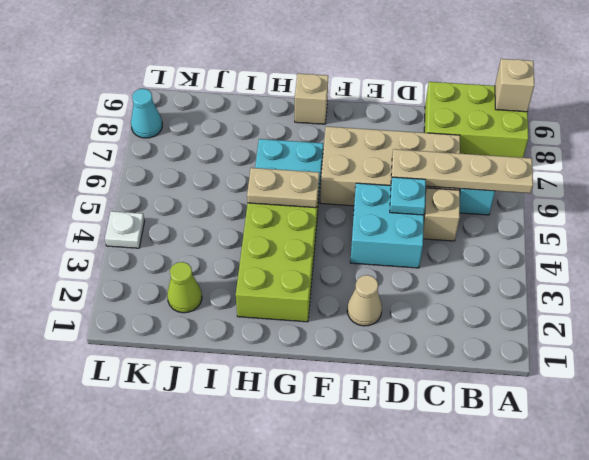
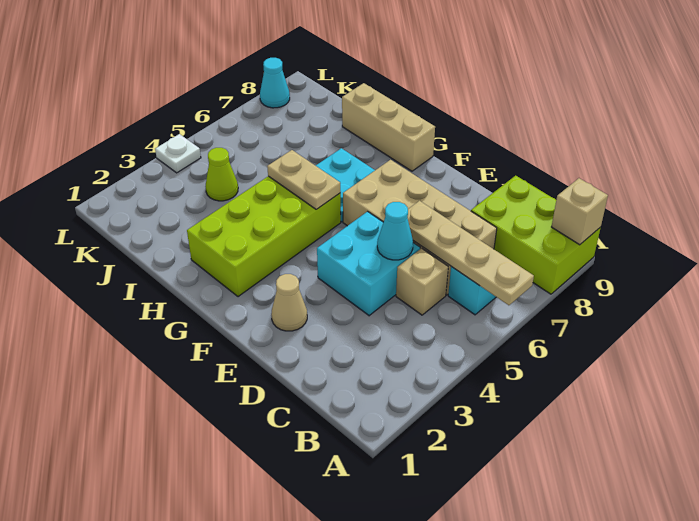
cyan 1x1 plate [390,177,426,215] -> cyan 1x1 cone [377,202,413,260]
tan 1x1 brick [295,73,328,124] -> tan 1x3 brick [342,83,435,171]
lime 1x1 cone [167,262,202,313] -> lime 1x1 cone moved to [205,148,238,201]

